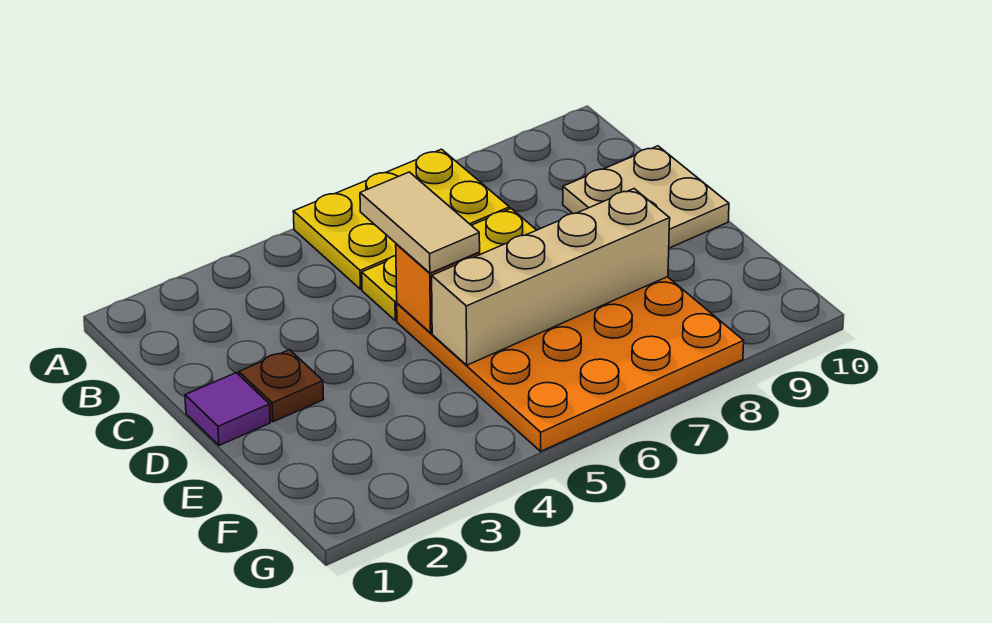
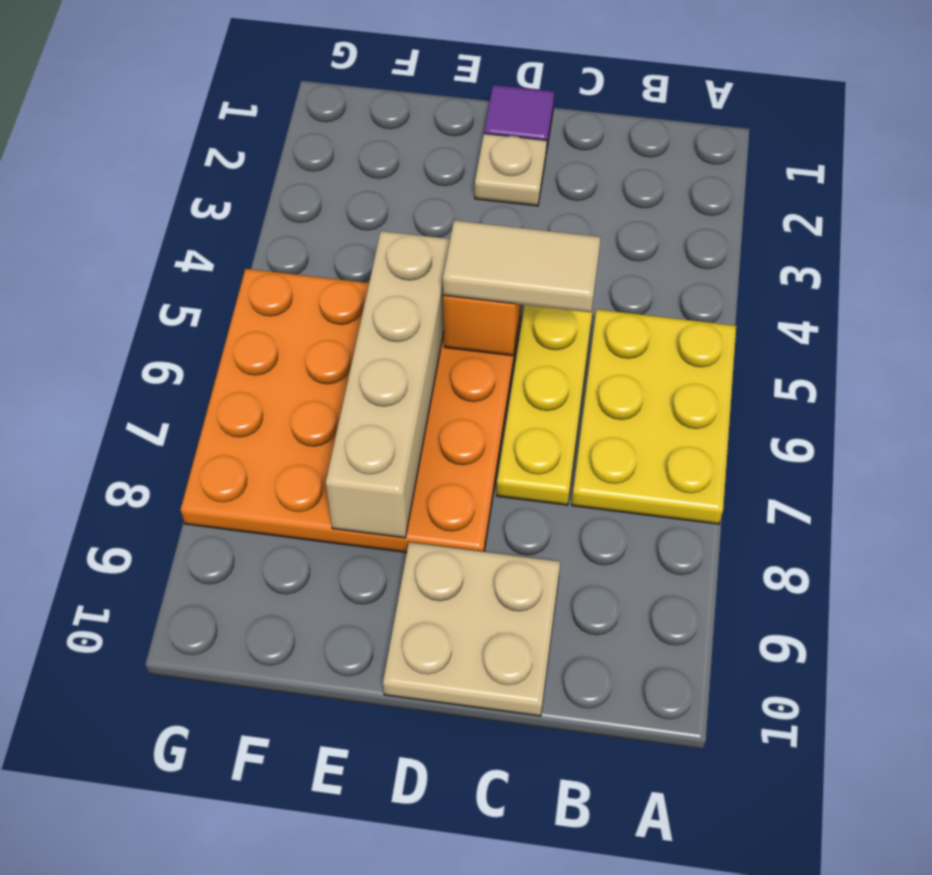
brown 1x1 plate [239,350,324,422] -> tan 1x1 plate [475,134,547,206]

